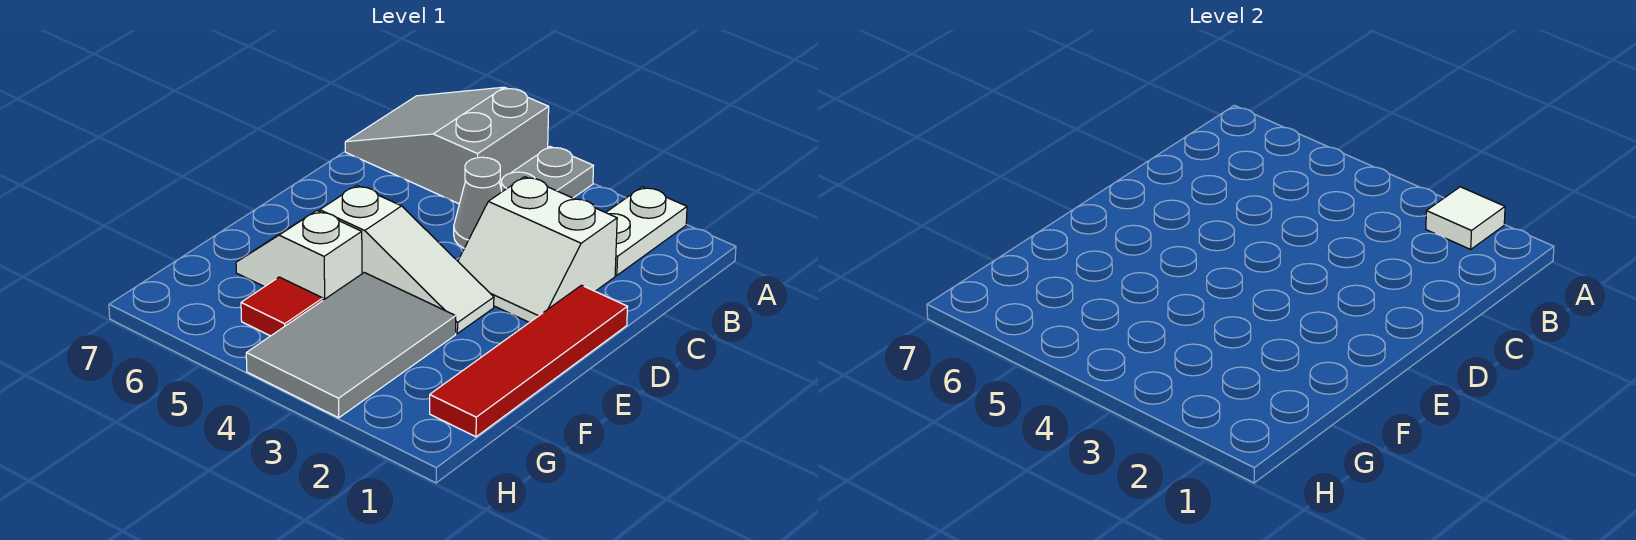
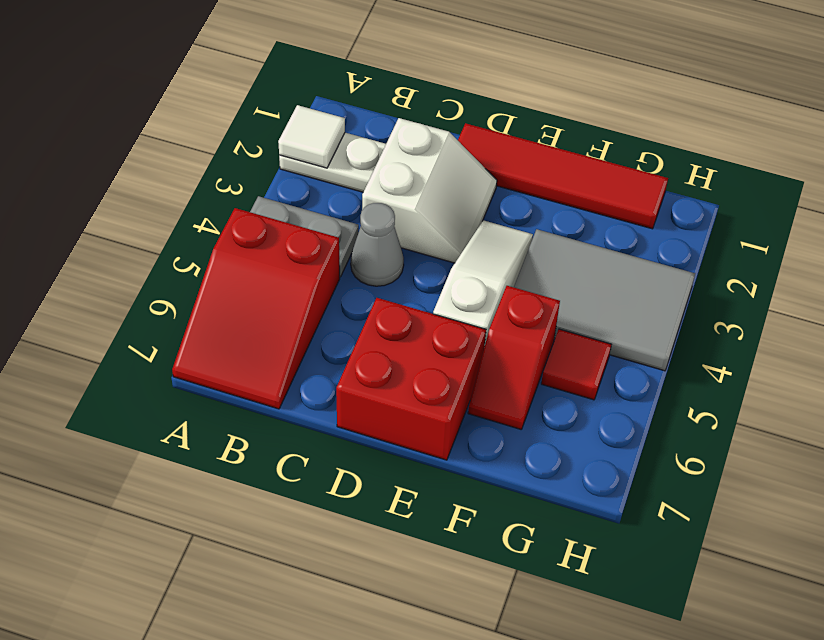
grey 2x3 slope [345,87,549,204] -> red 2x3 slope [172,208,340,409]
none -> red 2x2 brick [336,298,486,460]
white 1x2 slope [236,211,362,300] -> red 1x2 slope [468,286,560,429]

